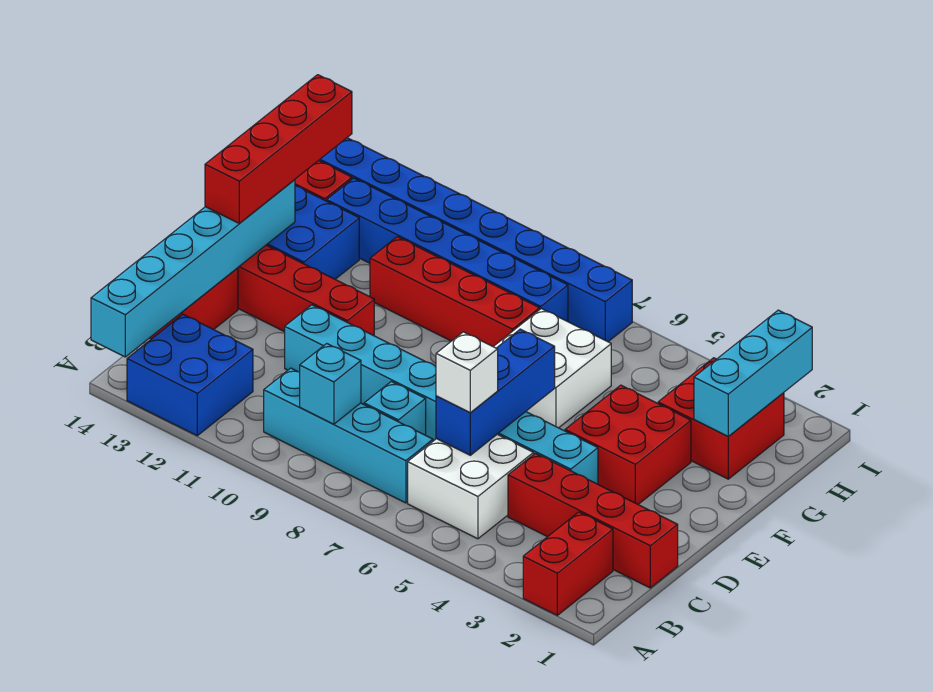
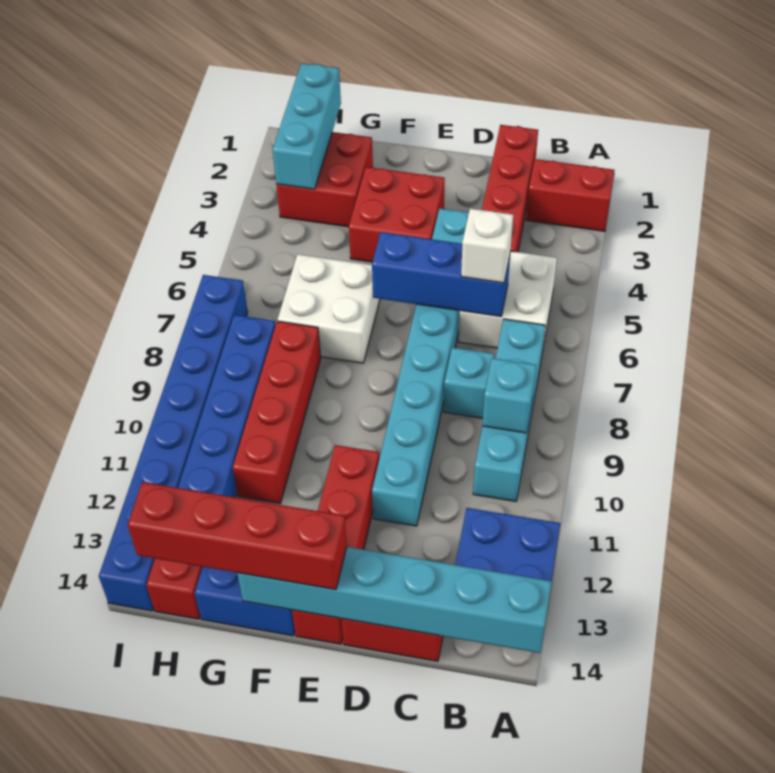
cyan 1x3 brick [694,310,812,437] -> cyan 1x3 brick turned to [273,63,341,189]

